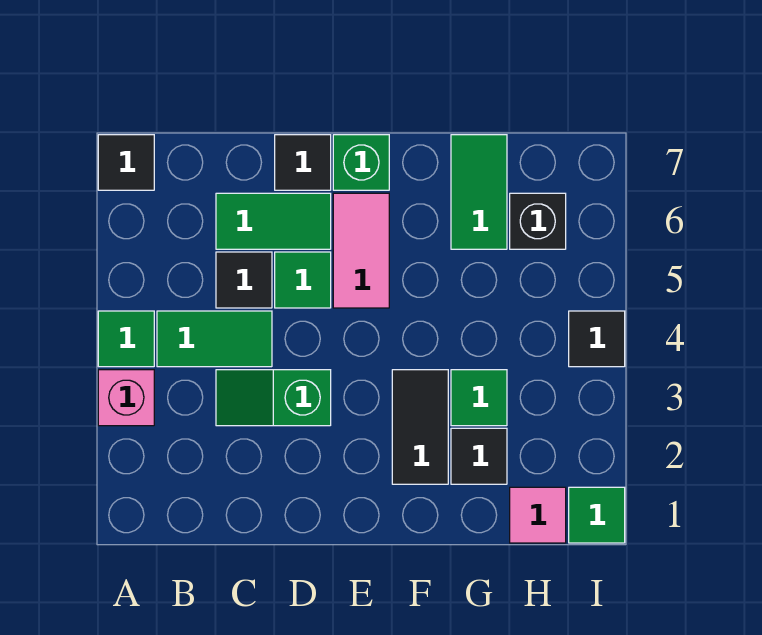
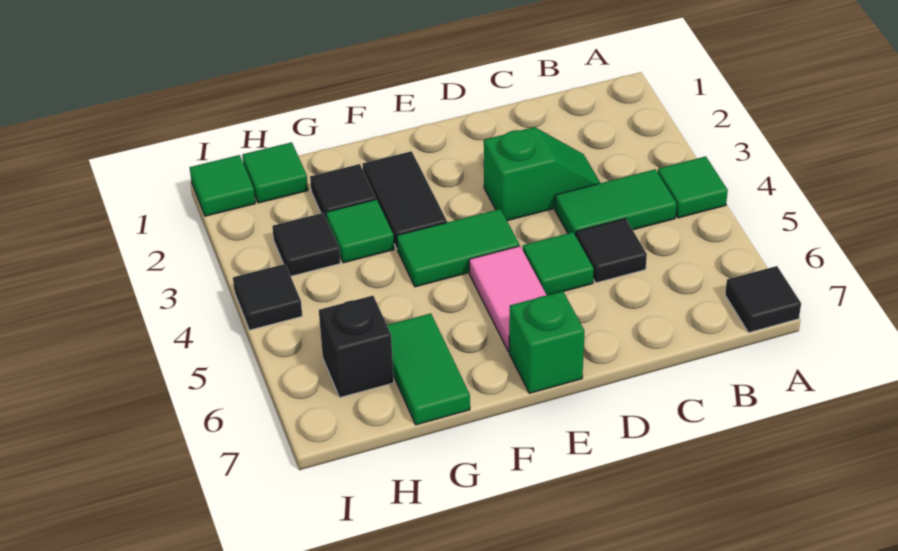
pink 1x1 brick [98,370,154,426] -> none
green 1x2 tile [216,193,331,249] -> green 1x2 tile moved to [397,209,519,287]
black 1x1 tile [275,135,331,190] -> black 1x1 tile moved to [272,213,340,276]
pink 1x1 tile [510,487,566,543] -> green 1x1 tile [242,142,308,203]

